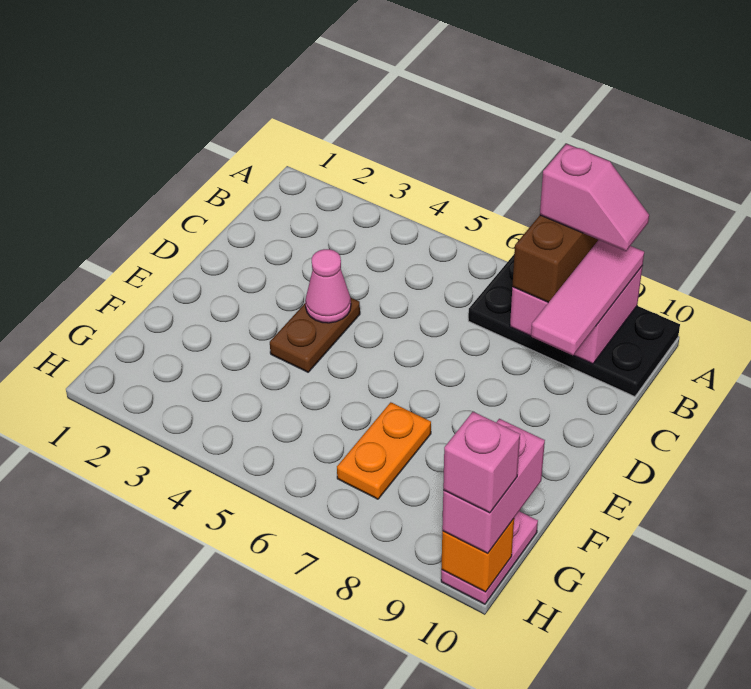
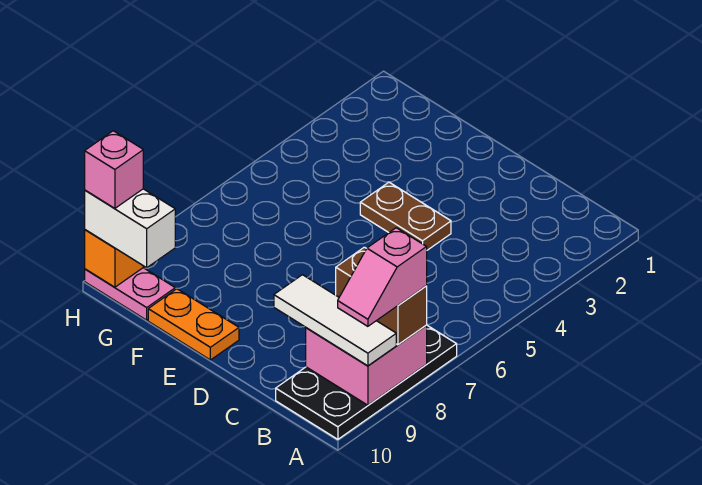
pink 1x3 tile [531,240,644,355] -> white 1x3 tile [274,275,396,366]
pink 1x1 cone [305,249,351,323] -> none
orange 1x2 plate [337,402,431,499] -> orange 1x2 plate moved to [148,289,239,360]
pink 1x2 brick [442,419,545,553] -> white 1x2 brick [85,189,175,268]

